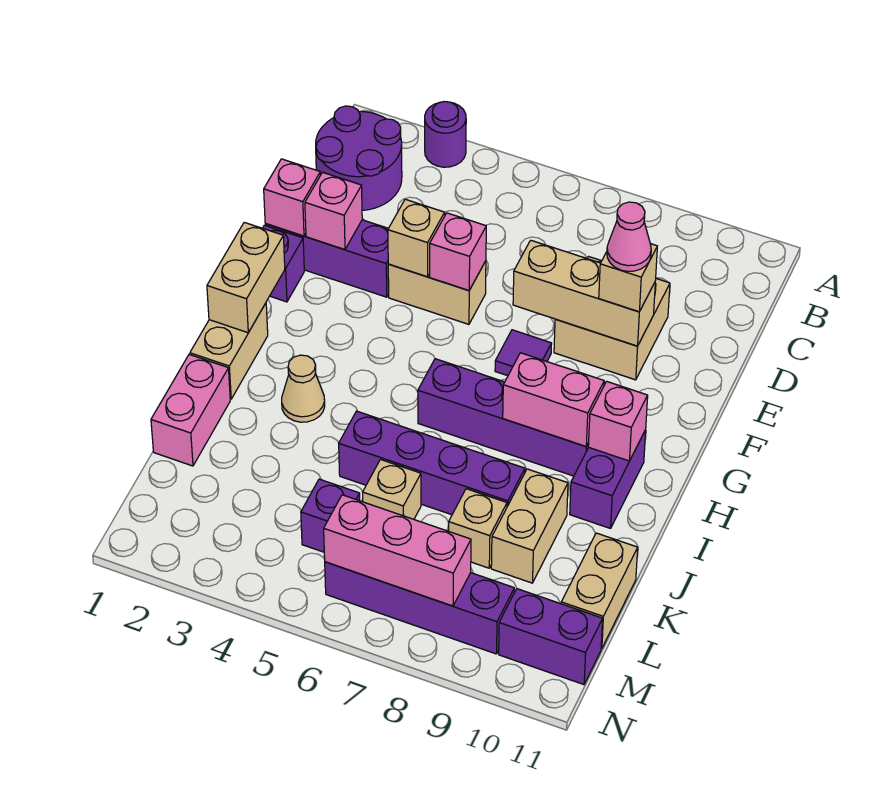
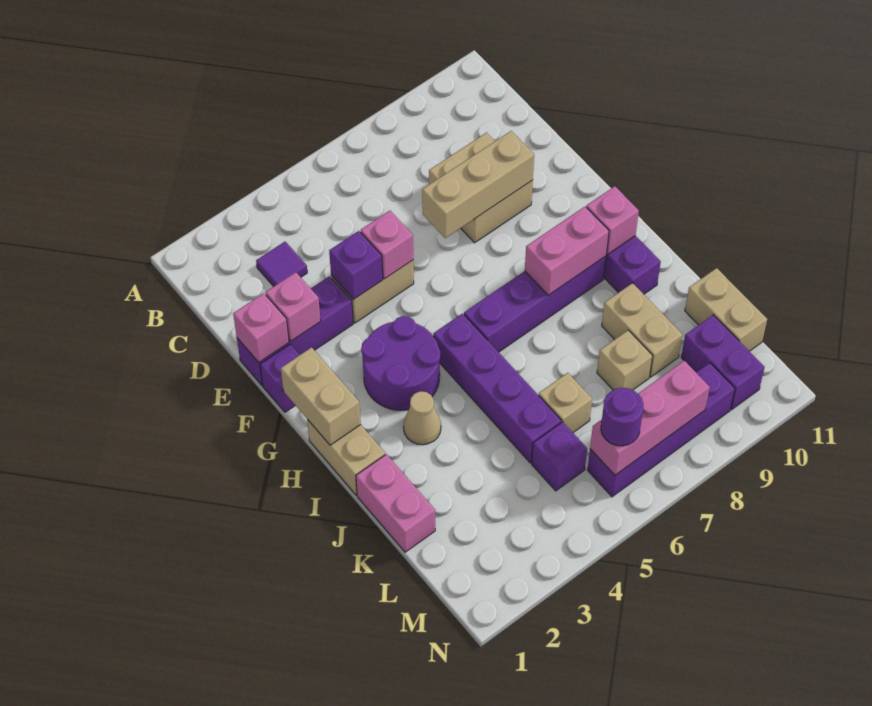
purple 1x1 round brick [425,102,466,167] -> purple 1x1 round brick moved to [601,388,643,446]
purple 2x2 round brick [316,106,402,210] -> purple 2x2 round brick moved to [361,316,440,410]
tan 1x1 brick [388,199,445,277] -> purple 1x1 brick [329,231,383,300]
tan 1x1 brick [599,244,657,312] -> none
pink 1x1 cone [607,202,651,271] -> none
purple 1x1 tile [495,330,552,376] -> purple 1x1 tile moved to [256,242,307,287]
purple 1x4 brick [339,411,525,515] -> purple 1x4 brick turned to [433,313,561,463]
purple 1x2 brick [499,589,603,685] -> purple 1x2 brick turned to [681,315,765,410]

